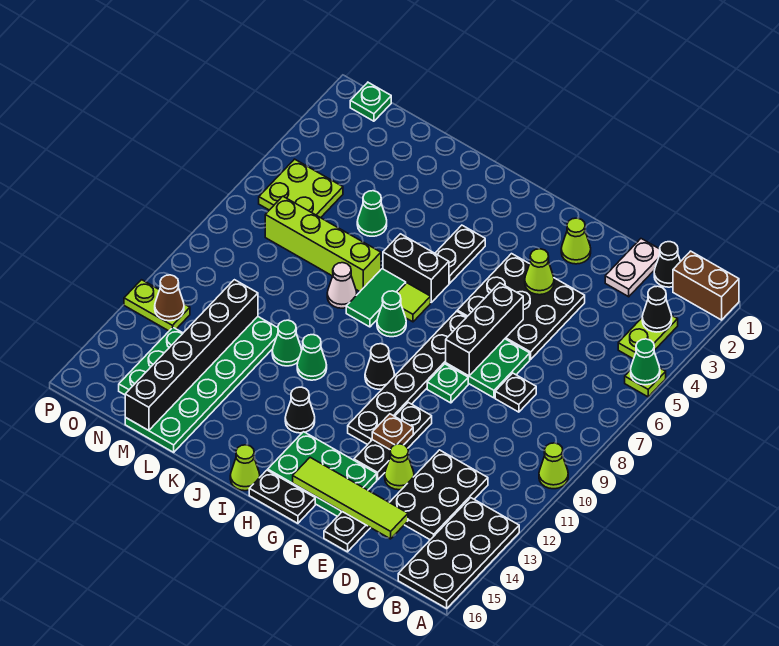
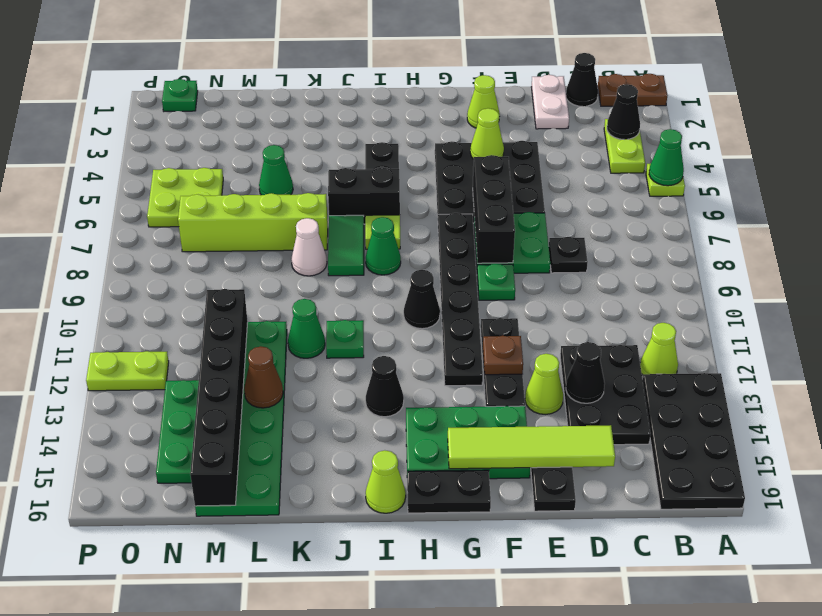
brown 1x2 brick [673,251,739,320] -> brown 1x2 plate [597,74,667,106]
lime 1x1 cone [539,443,568,489] -> lime 1x1 cone moved to [640,323,678,375]
none -> black 1x1 cone [566,342,605,403]
green 1x1 cone [297,335,327,380] -> green 1x1 plate [326,320,364,358]
brown 1x1 cone [155,275,184,321] -> brown 1x1 cone moved to [244,346,283,408]

